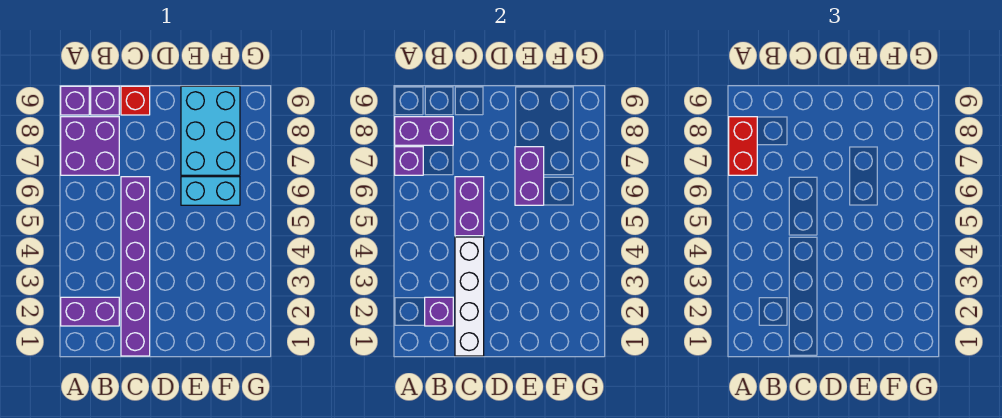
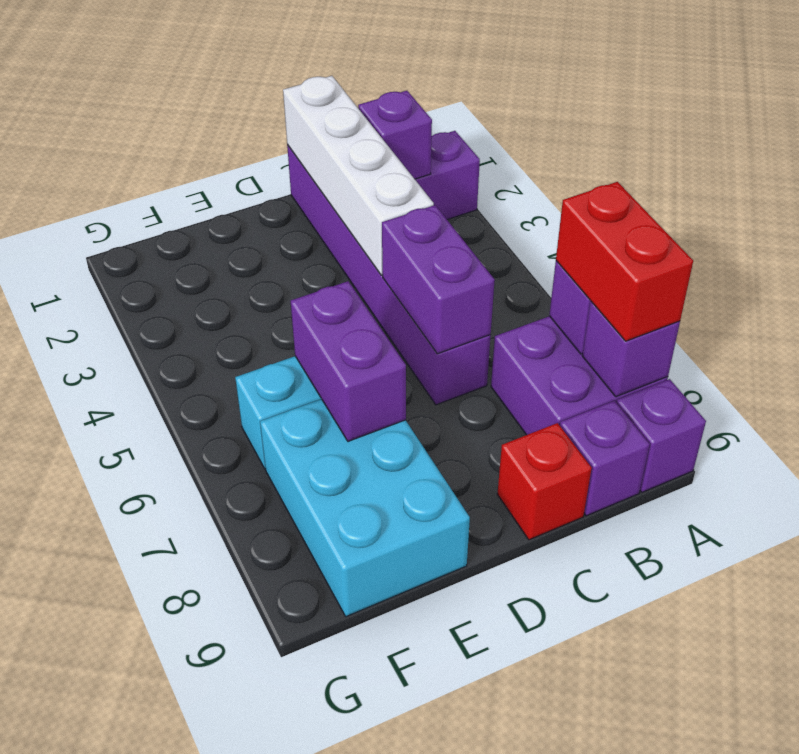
purple 1x2 brick [395,117,453,145] -> purple 1x1 brick [582,301,680,397]

